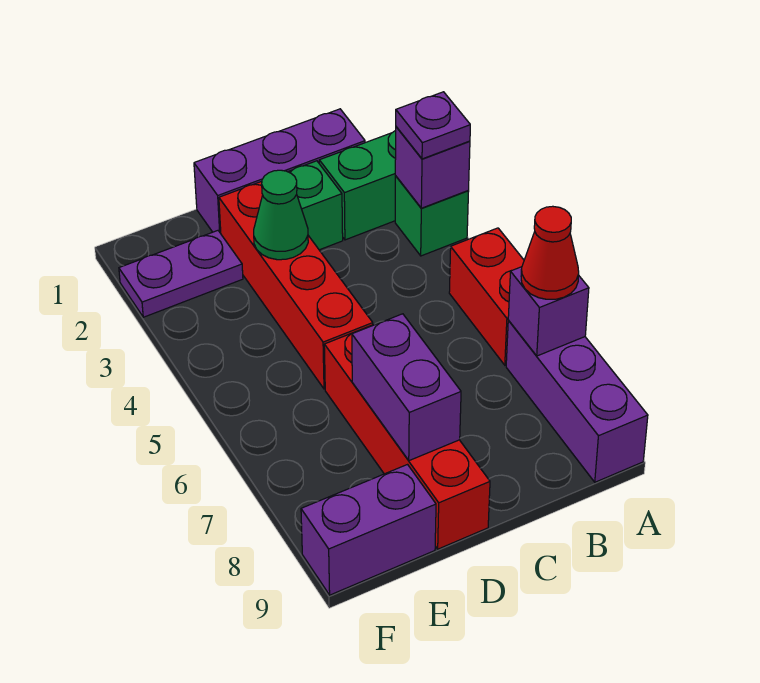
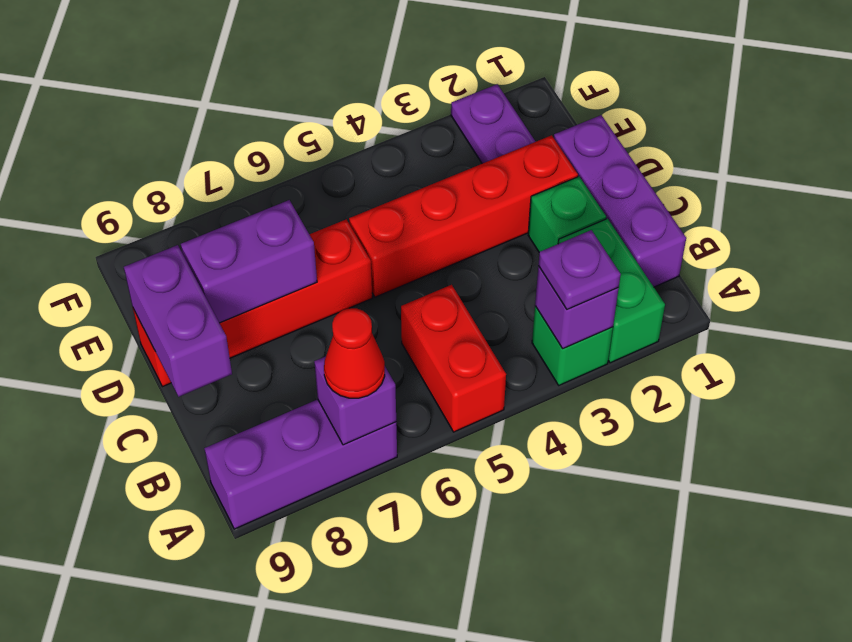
red 1x2 brick [449,228,524,365] -> red 1x2 brick turned to [401,285,506,432]
green 1x1 cone [254,170,308,260] -> none
purple 1x2 brick [301,465,436,595] -> purple 1x2 brick moved to [124,245,232,397]

